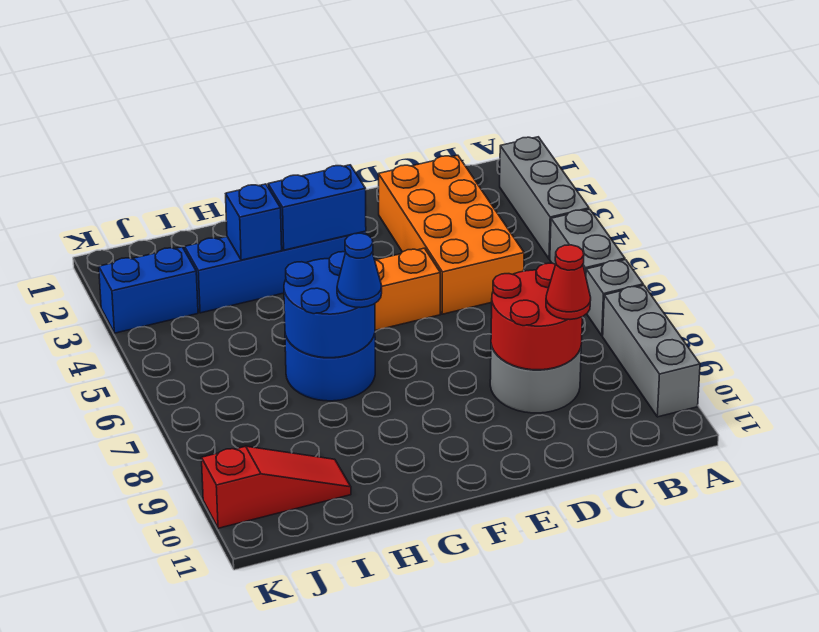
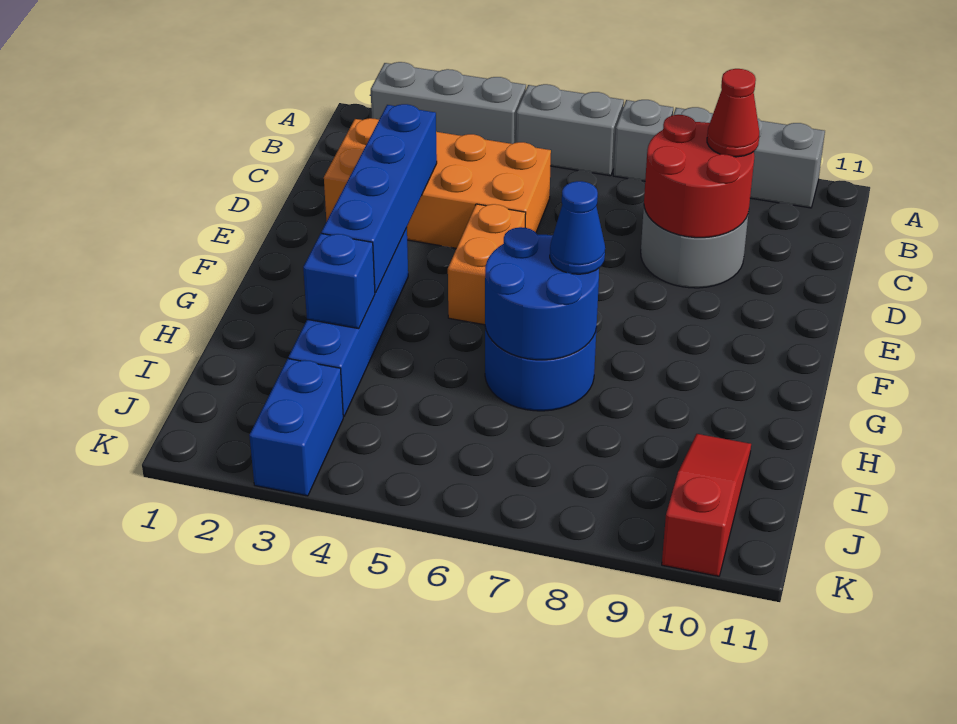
blue 1x2 brick [268,165,366,250] -> blue 1x4 brick [321,104,437,293]

